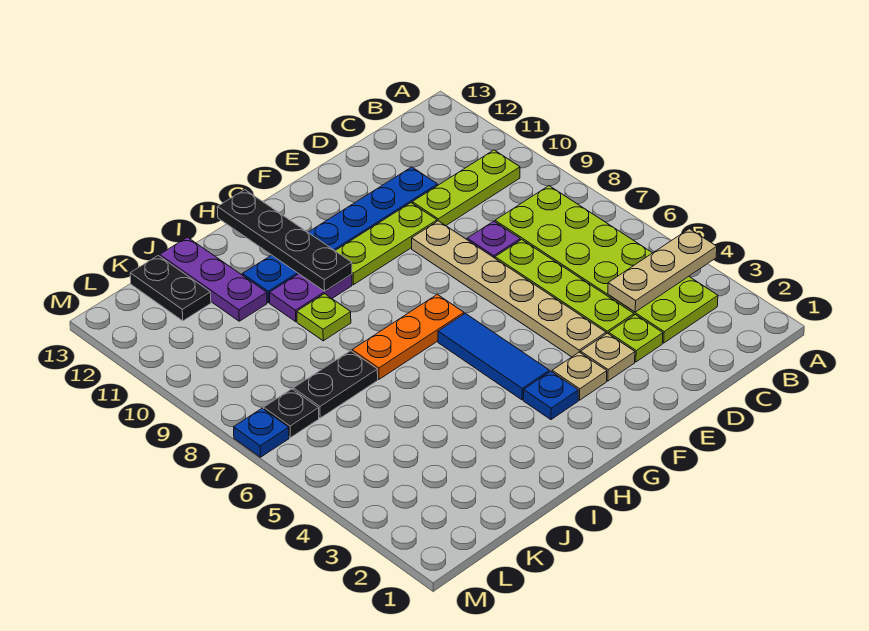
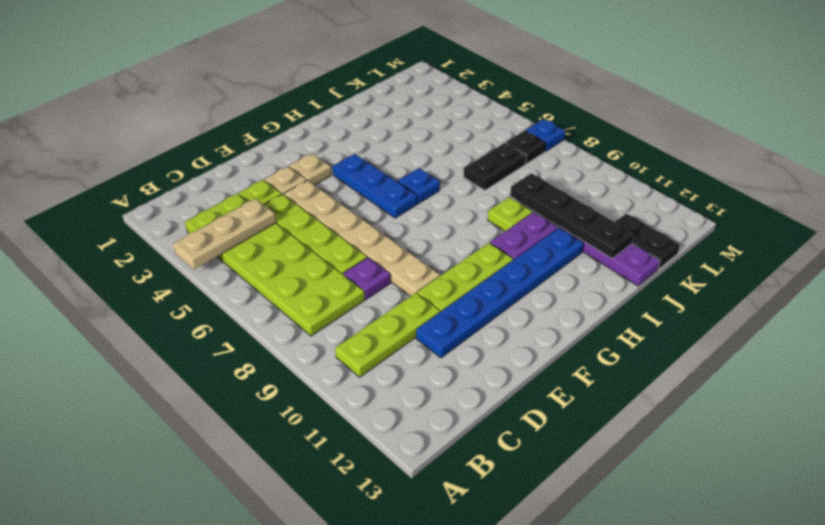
blue 1x1 plate [523,371,578,420] -> blue 1x1 plate moved to [398,168,440,204]
blue 1x3 tile [438,313,549,400] -> blue 1x3 plate [333,154,417,218]
orange 1x3 plate [352,294,464,379] -> none
black 1x4 plate [217,190,352,291] -> black 1x4 plate moved to [510,173,634,259]

